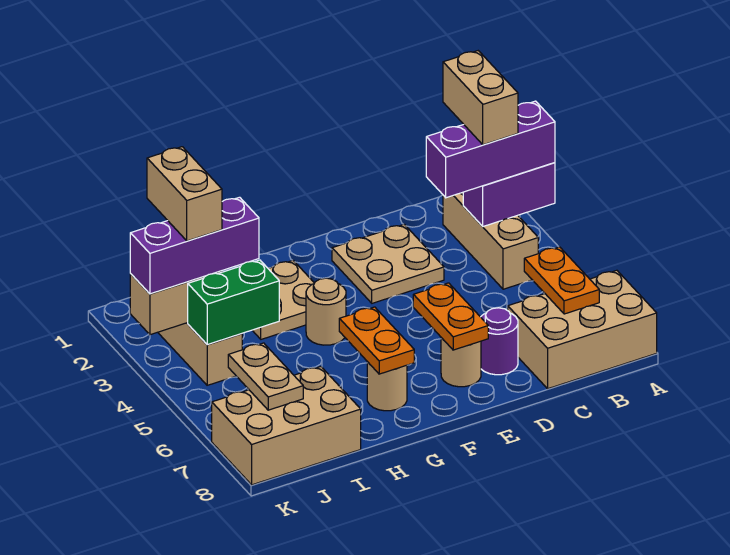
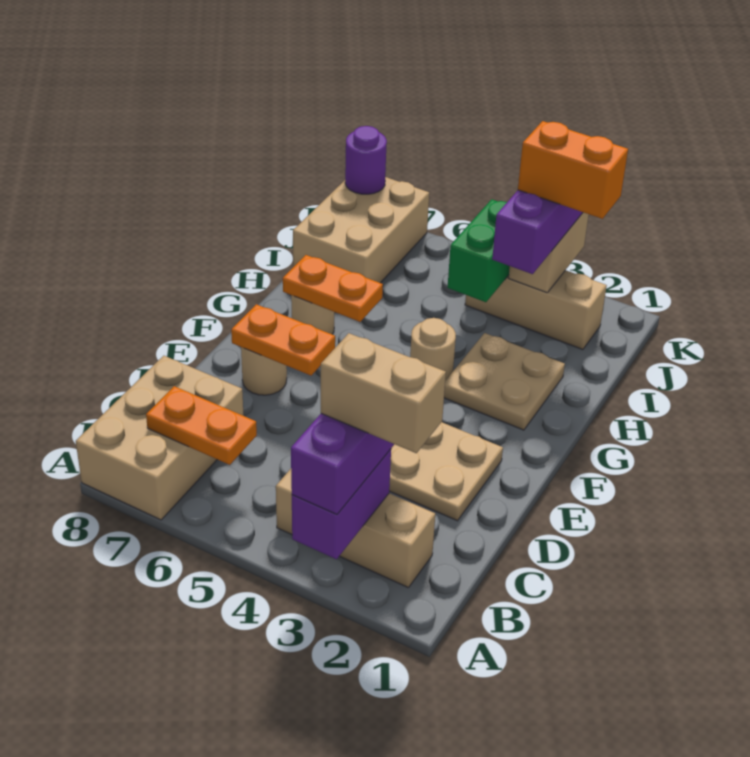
purple 1x1 round brick [481,308,518,375] -> purple 1x1 round brick moved to [345,126,387,194]
tan 1x2 brick [147,147,222,241] -> orange 1x2 brick [518,121,628,219]
tan 1x2 plate [228,343,303,410] -> none

